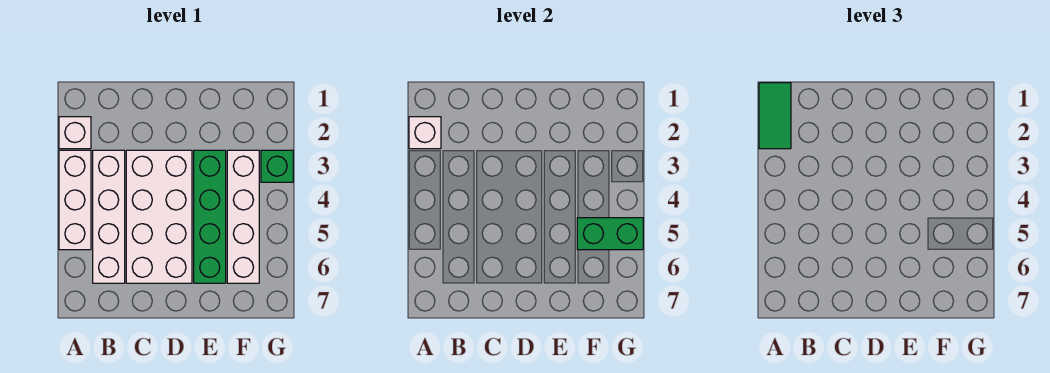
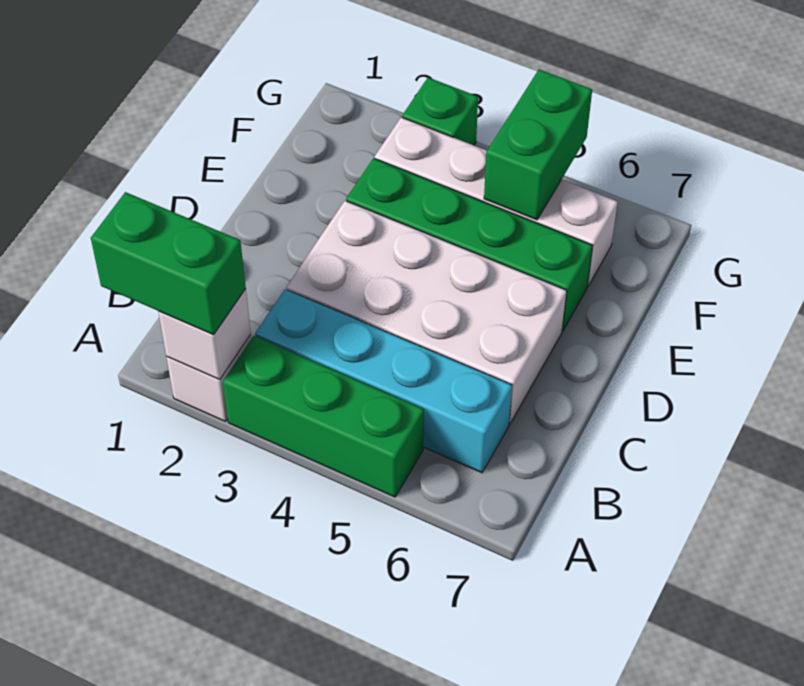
green 1x2 tile [759,83,791,149] -> green 1x2 brick [91,192,246,335]
white 1x3 brick [59,150,91,250] -> green 1x3 brick [223,336,424,497]
white 1x4 brick [93,150,125,283] -> cyan 1x4 brick [255,289,512,473]

